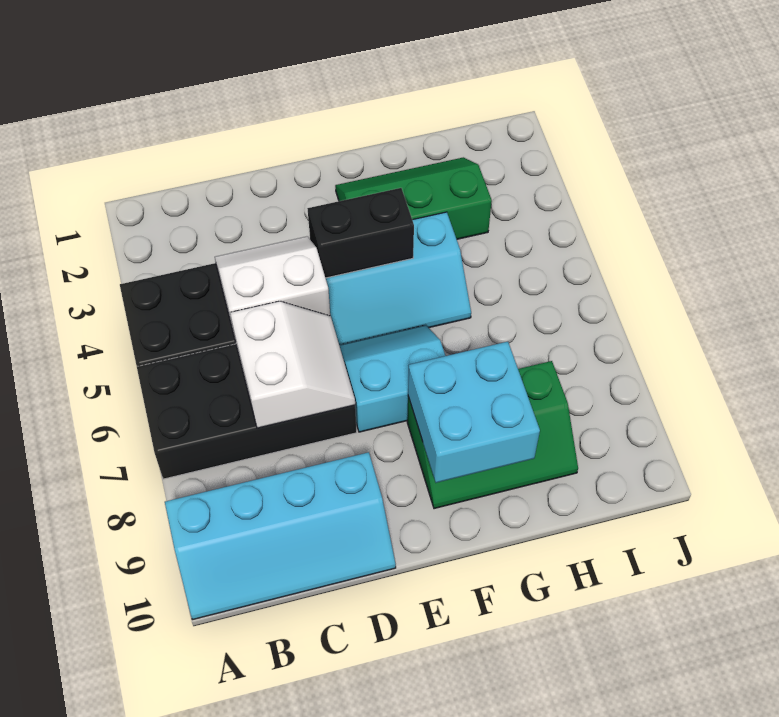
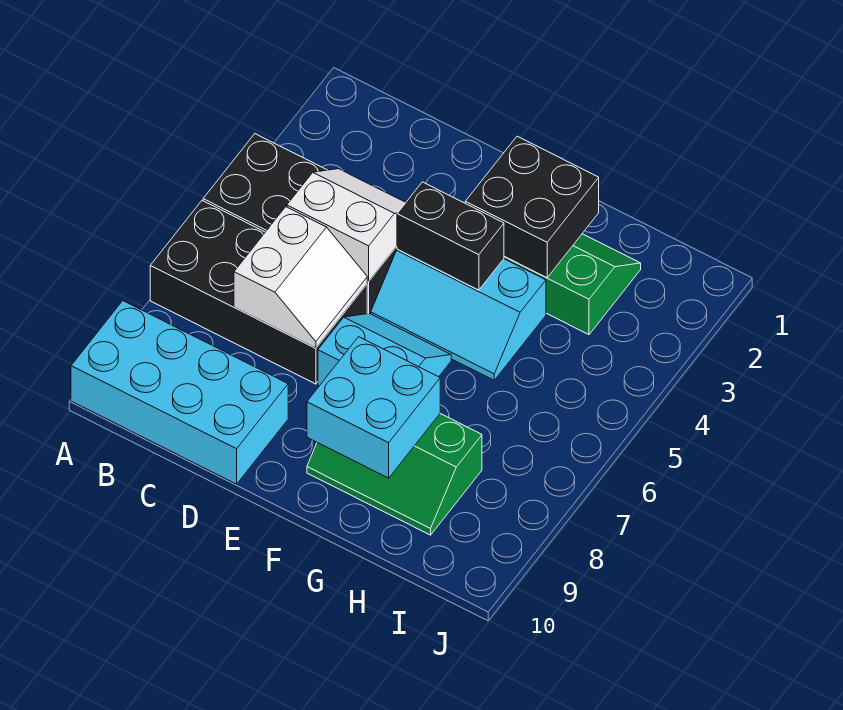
cyan 2x4 slope [165,452,396,620] -> cyan 2x4 brick [71,301,288,484]
none -> black 2x2 brick [465,136,599,278]

